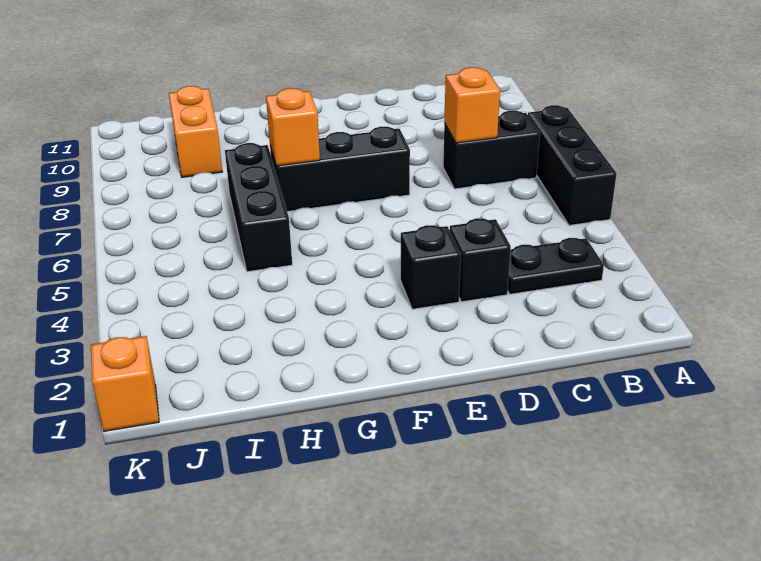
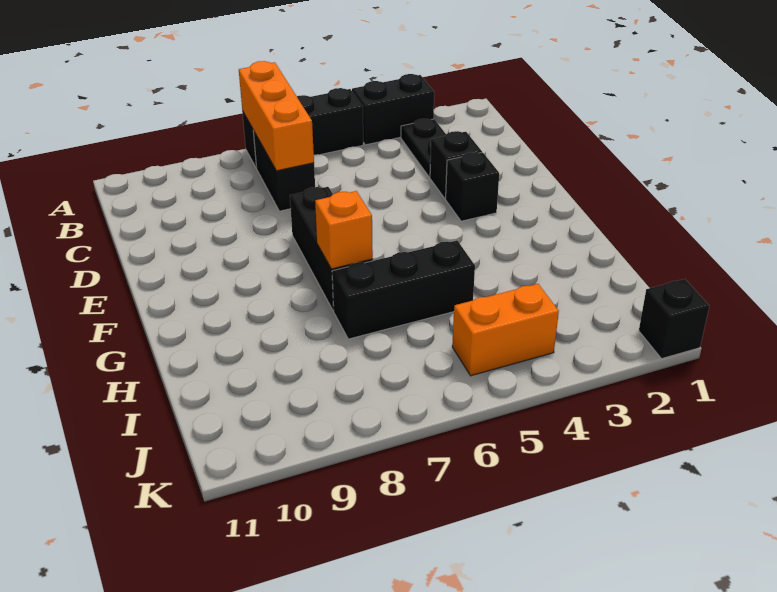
none -> black 1x2 brick [352,74,434,145]
orange 1x1 brick [444,67,500,143] -> orange 1x3 brick [239,61,314,171]
orange 1x2 brick [169,86,222,177] -> orange 1x2 brick moved to [452,284,559,376]
orange 1x1 brick [91,336,159,431] -> black 1x1 brick [639,279,709,359]

